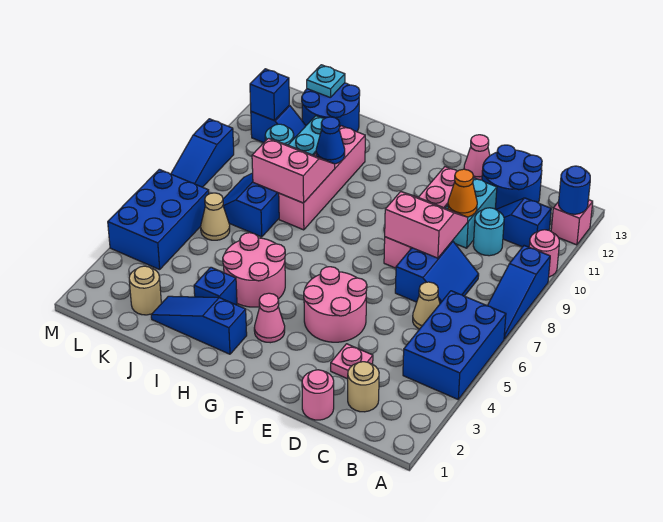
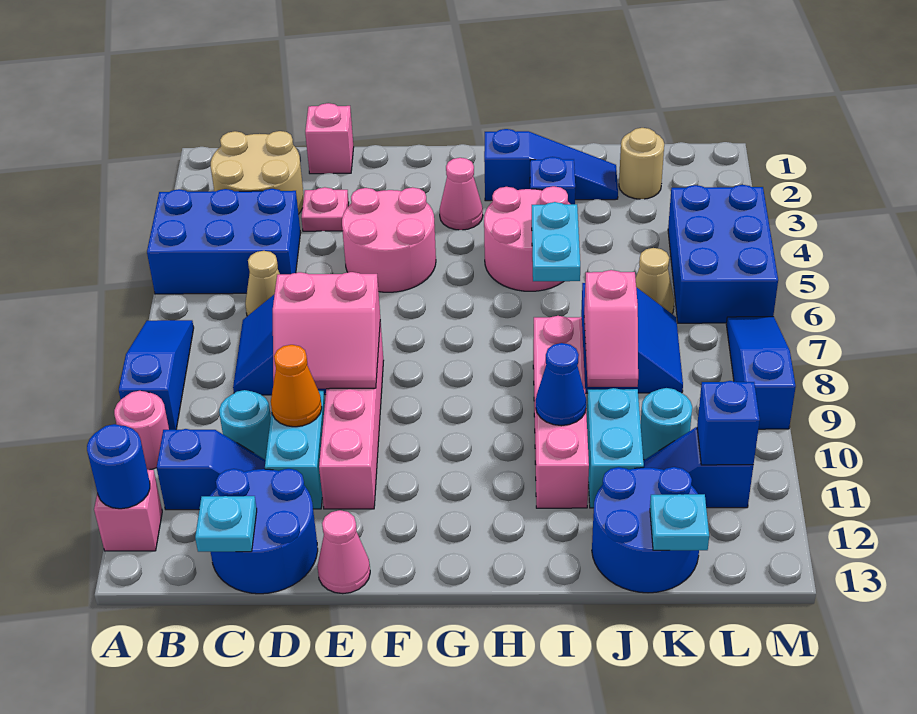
blue 2x3 brick [403,291,506,399] -> blue 2x3 brick turned to [147,189,300,294]
tan 1x1 round brick [348,362,379,412] -> tan 2x2 round brick [211,131,304,214]
none -> cyan 1x1 plate [195,496,257,552]
pink 1x1 round brick [302,370,334,420] -> pink 1x1 brick [305,103,354,174]
none -> cyan 1x2 plate [532,202,580,281]
pink 2x2 slope [252,138,335,203] -> pink 1x2 slope [584,270,638,387]

